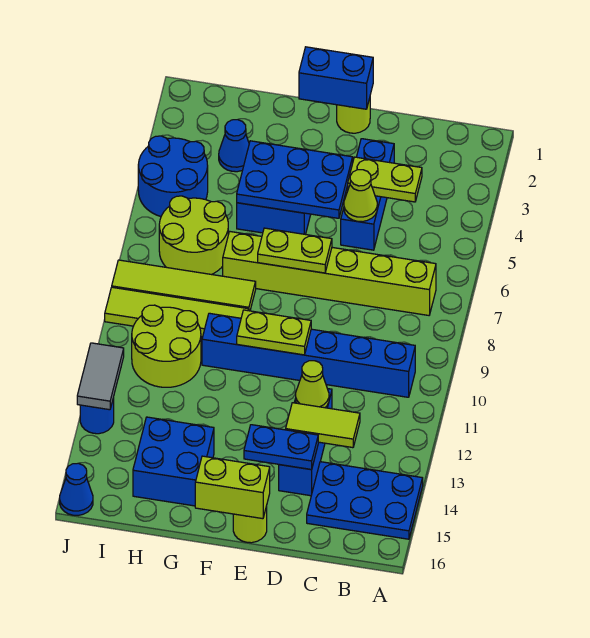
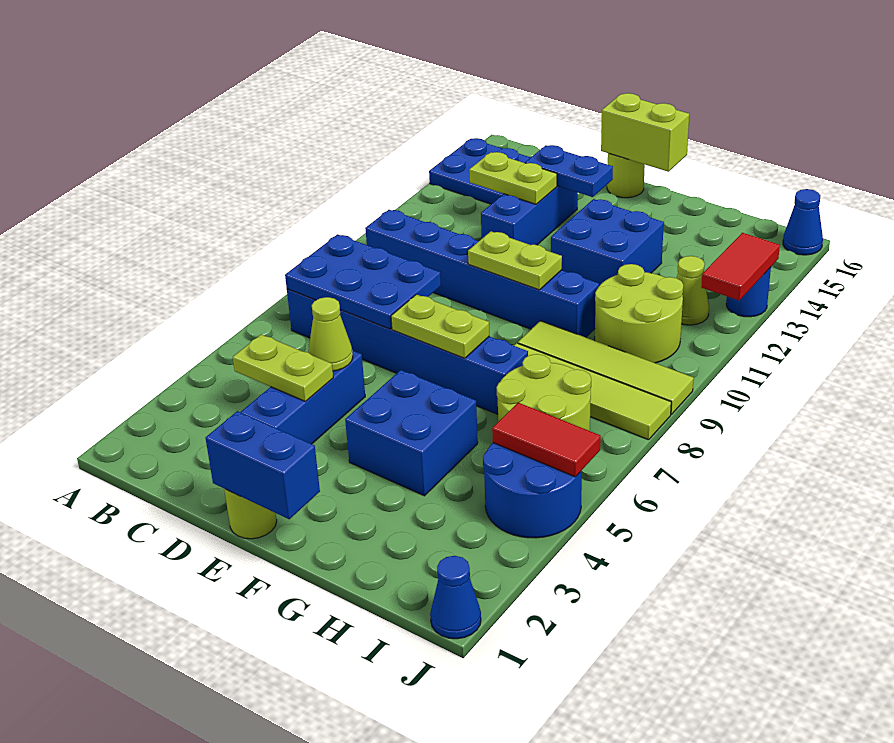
lime 1x6 brick [223,232,436,315] -> blue 1x6 brick [287,289,528,414]
lime 1x2 tile [286,403,360,448] -> lime 1x2 plate [469,152,557,204]
lime 1x1 cone [296,361,329,408] -> lime 1x1 cone moved to [677,256,709,325]
blue 2x3 plate [237,141,353,218] -> blue 2x3 plate moved to [285,234,441,329]
blue 2x2 brick [133,417,214,506] -> blue 2x2 brick moved to [551,199,664,286]
blue 1x1 cone [219,120,249,172] -> blue 1x1 cone moved to [430,556,481,639]
none -> red 1x2 tile [492,403,601,477]
grey 1x2 tile [77,343,124,410] -> red 1x2 tile [701,233,780,300]

